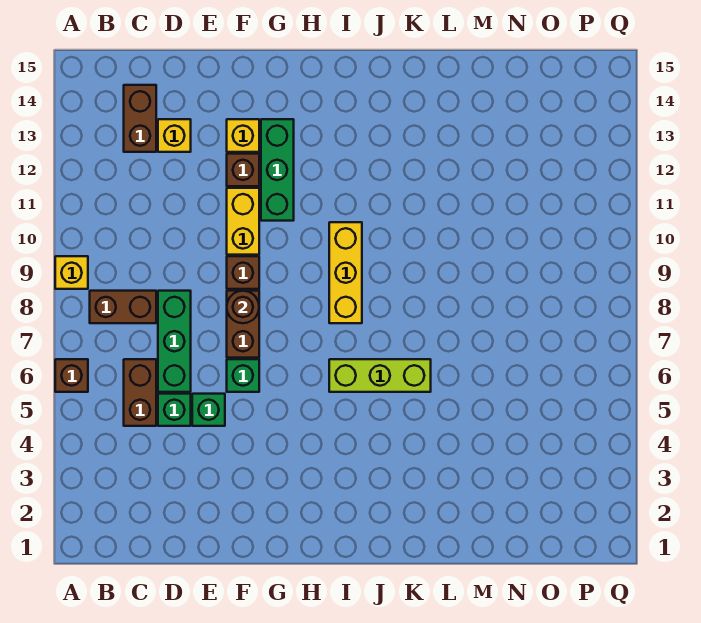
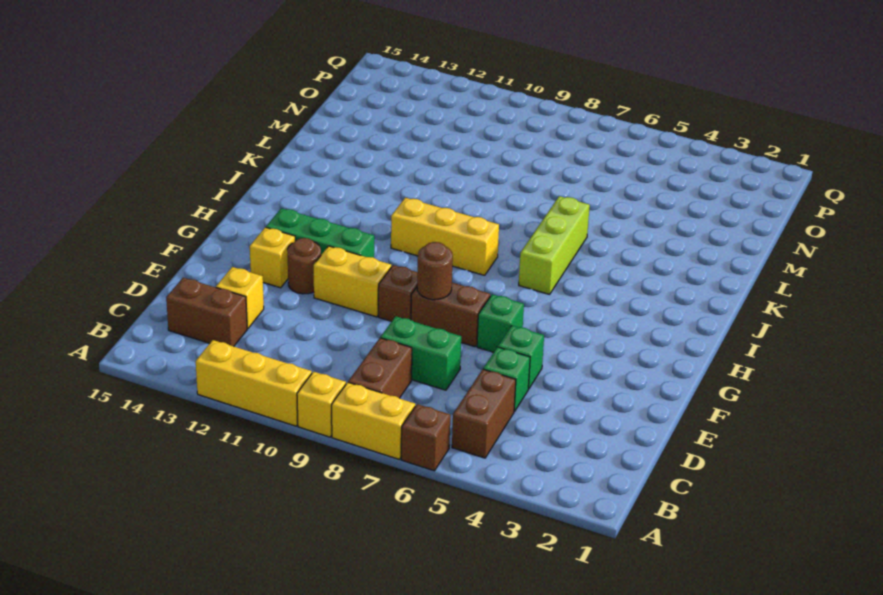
none -> yellow 1x2 brick [332,382,415,459]
none -> yellow 1x3 brick [196,340,312,426]
brown 1x2 brick [124,359,156,426] -> brown 1x2 brick turned to [452,369,516,458]
green 1x3 brick [158,291,191,392] -> green 1x2 brick [381,316,461,390]
brown 1x1 brick [227,154,259,186] -> brown 1x1 round brick [287,238,321,294]

